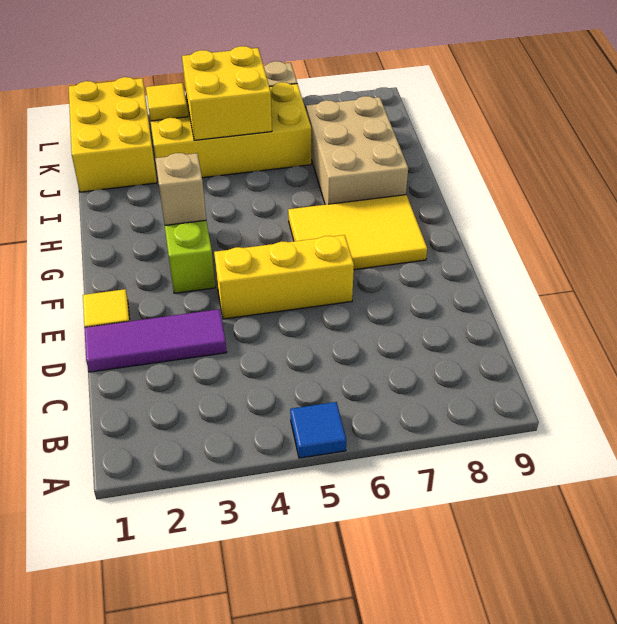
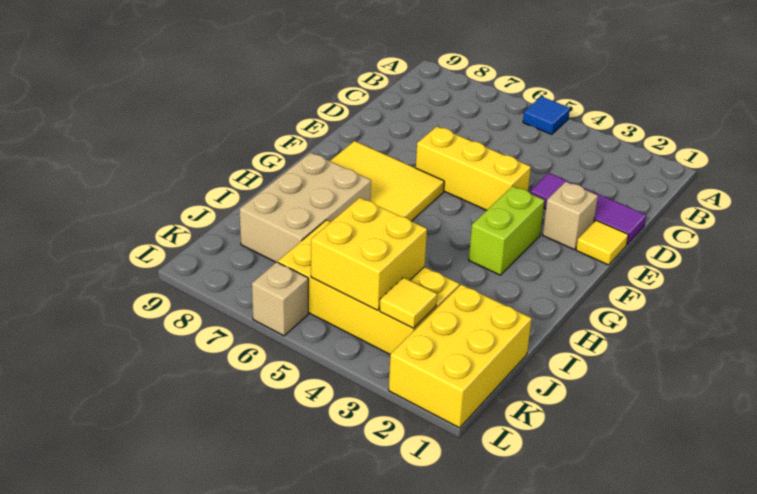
tan 1x1 brick [155,153,206,225] -> tan 1x1 brick moved to [543,182,598,249]

